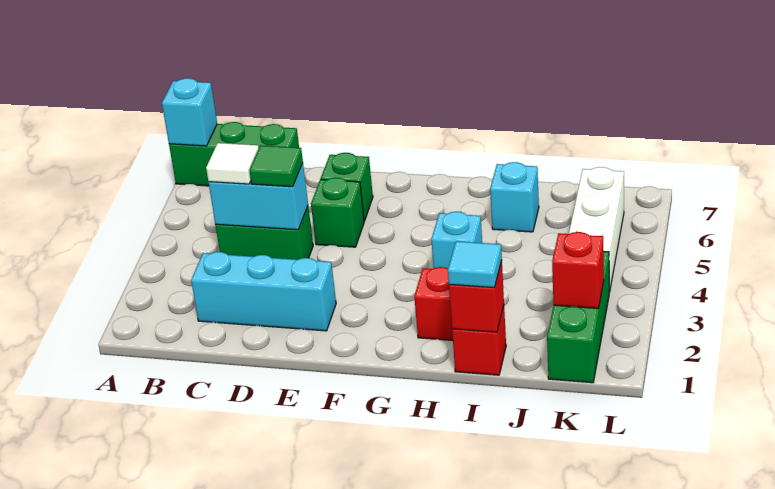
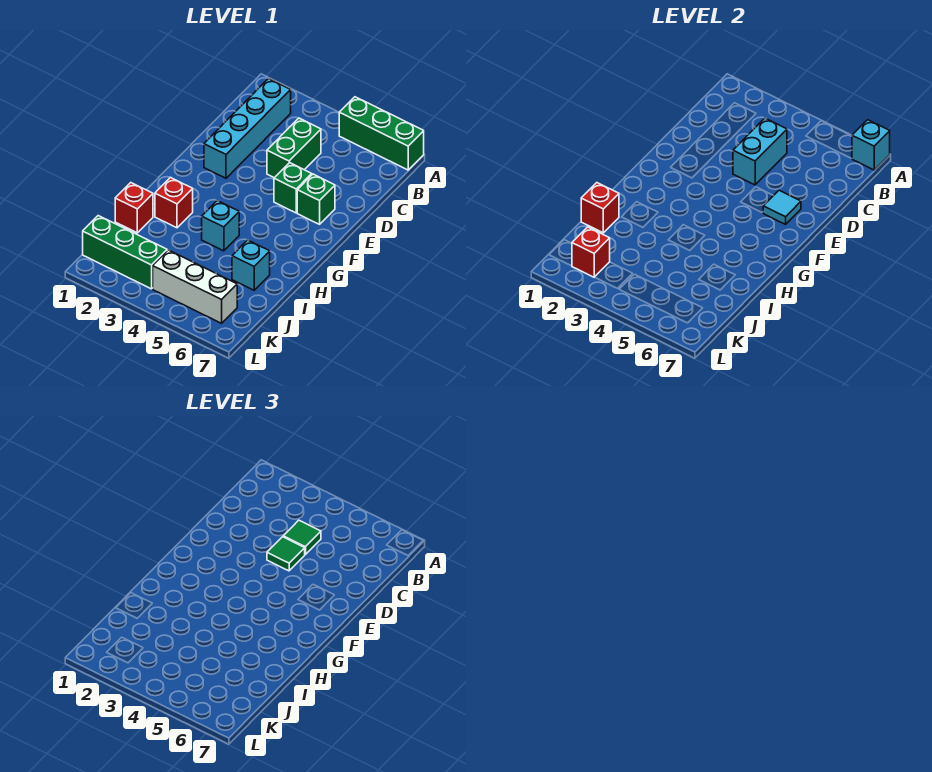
green 1x3 brick [169,122,299,186] -> green 1x3 brick turned to [339,97,424,170]
cyan 1x3 brick [191,252,336,331] -> cyan 1x4 brick [204,79,291,178]
white 1x1 tile [206,143,259,184] -> green 1x1 tile [283,520,321,554]
cyan 1x1 tile [448,241,502,288] -> cyan 1x1 tile moved to [763,190,801,224]

